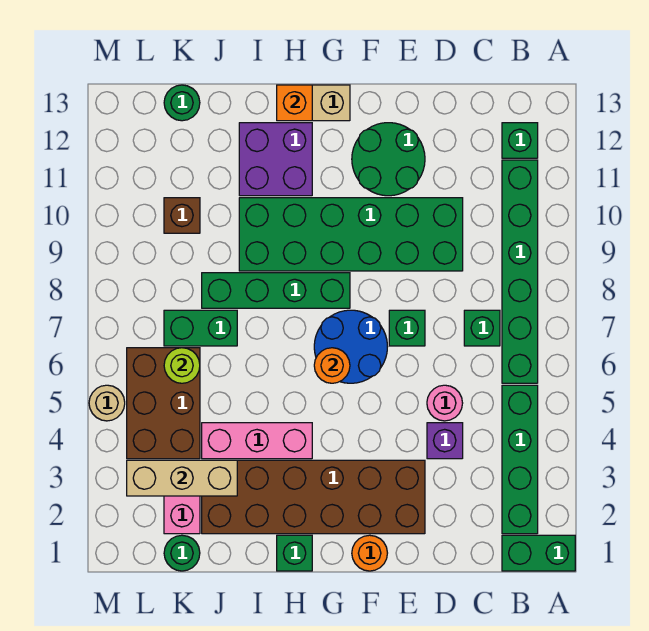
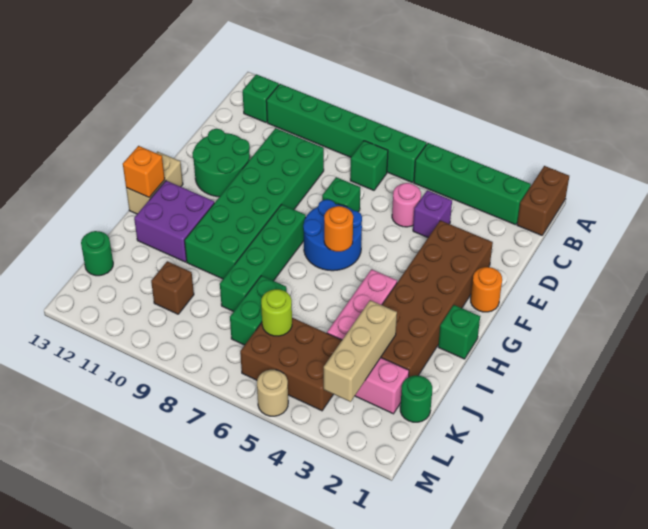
green 1x2 brick [502,535,575,571] -> brown 1x2 brick [517,166,569,235]

